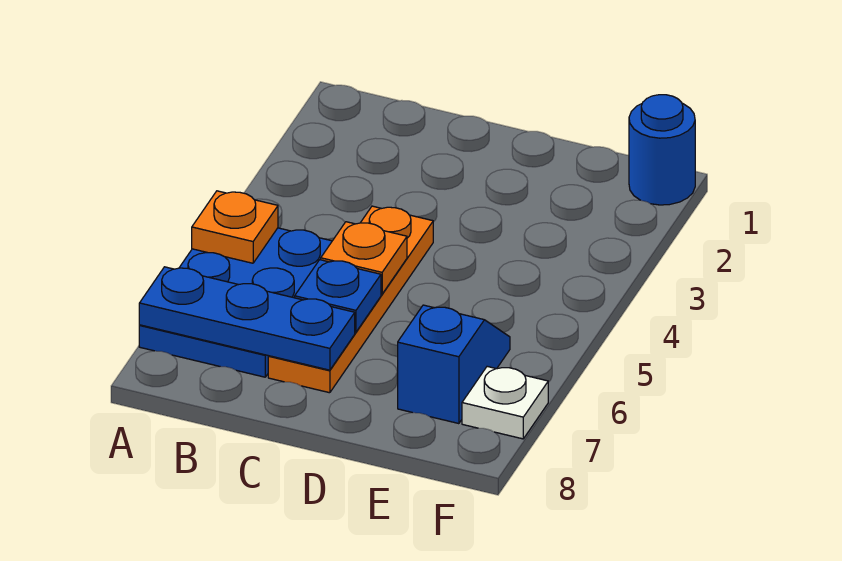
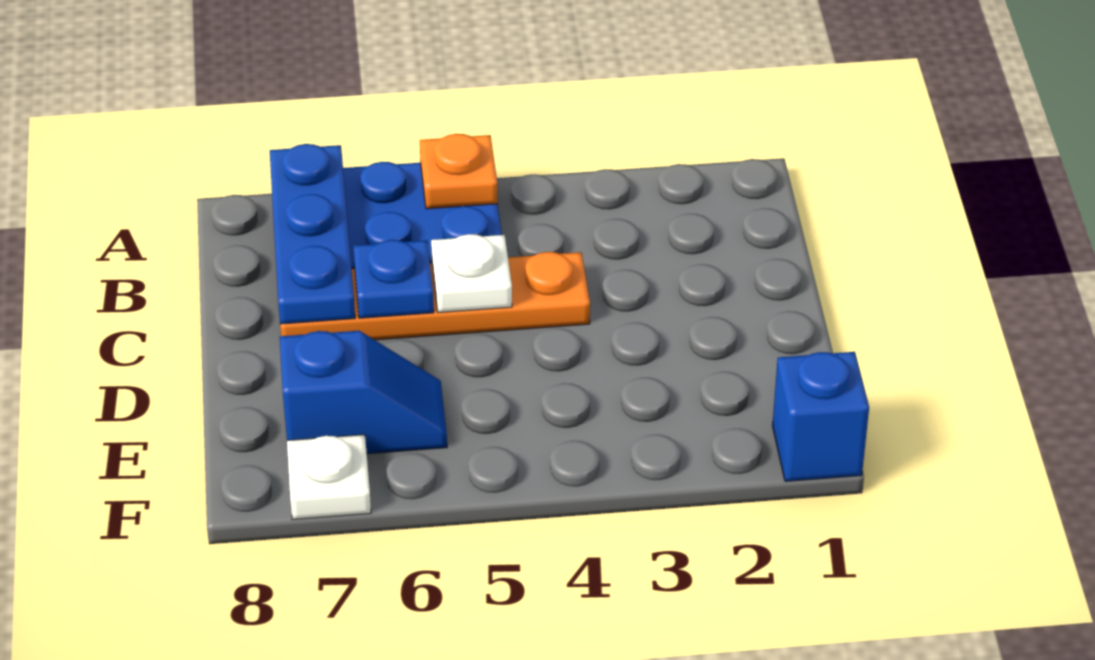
orange 1x1 plate [321,222,407,294] -> white 1x1 plate [431,234,512,312]
blue 1x1 round brick [629,95,695,205] -> blue 1x1 brick [772,352,869,481]

